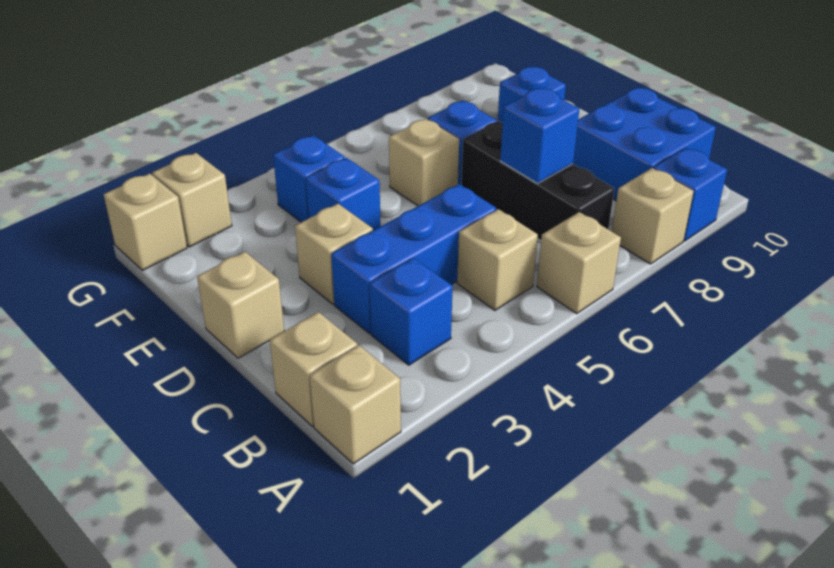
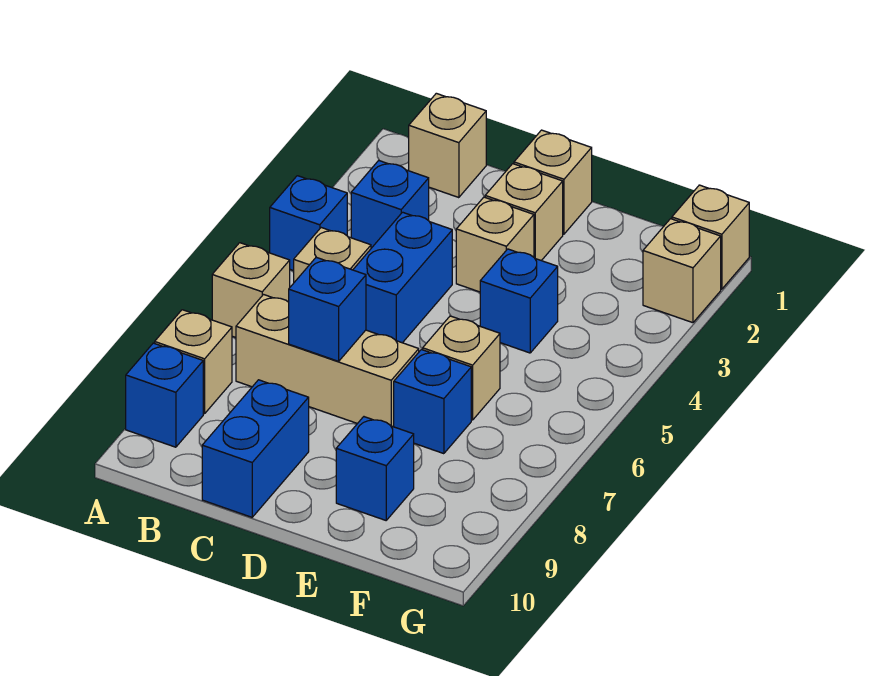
tan 1x1 brick [310,345,401,464] -> tan 1x1 brick moved to [485,164,563,261]
black 1x3 brick [461,121,614,241] -> tan 1x3 brick [236,295,419,427]
blue 2x2 brick [573,87,716,201] -> blue 1x2 brick [202,380,309,517]
blue 1x3 brick [331,184,496,334] -> blue 1x2 brick [353,212,452,343]
blue 1x1 brick [273,135,345,222] -> blue 1x1 brick moved to [270,176,347,271]

